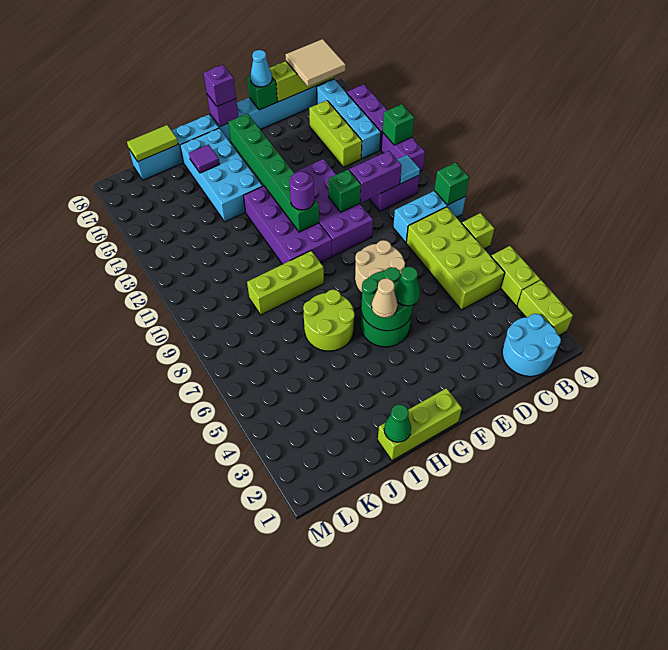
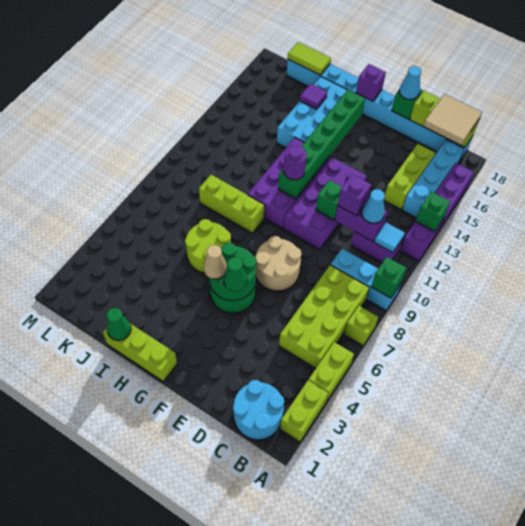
none -> cyan 1x1 cone [362,189,385,223]
purple 1x1 brick [204,65,236,107] -> purple 1x1 brick moved to [338,174,371,216]

